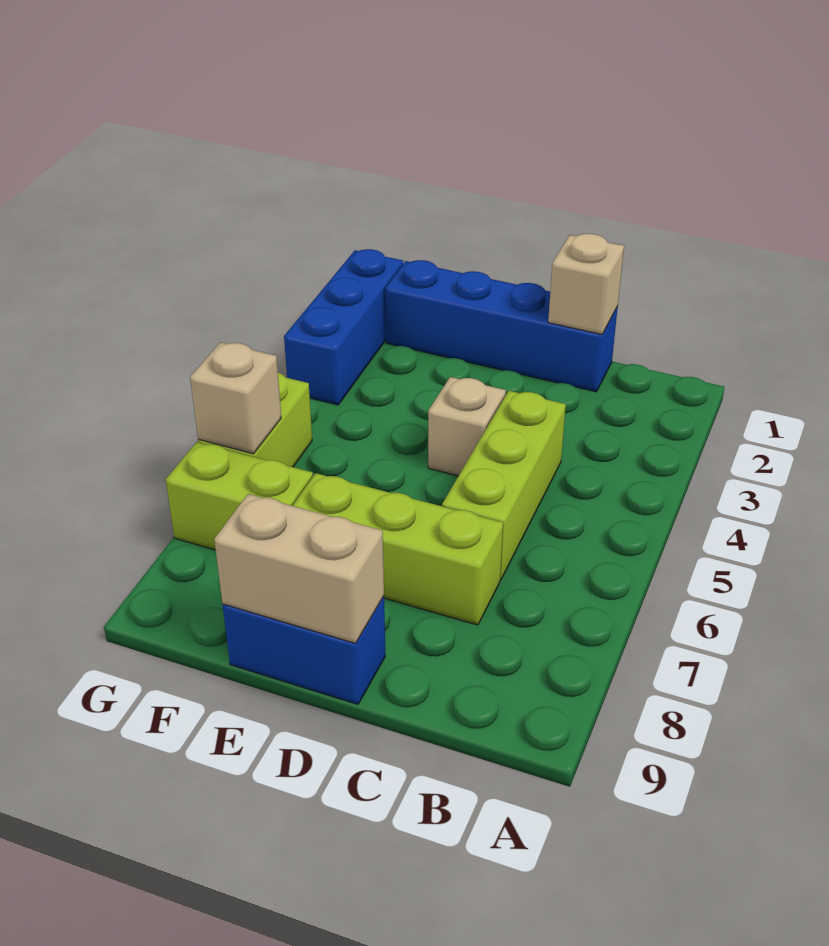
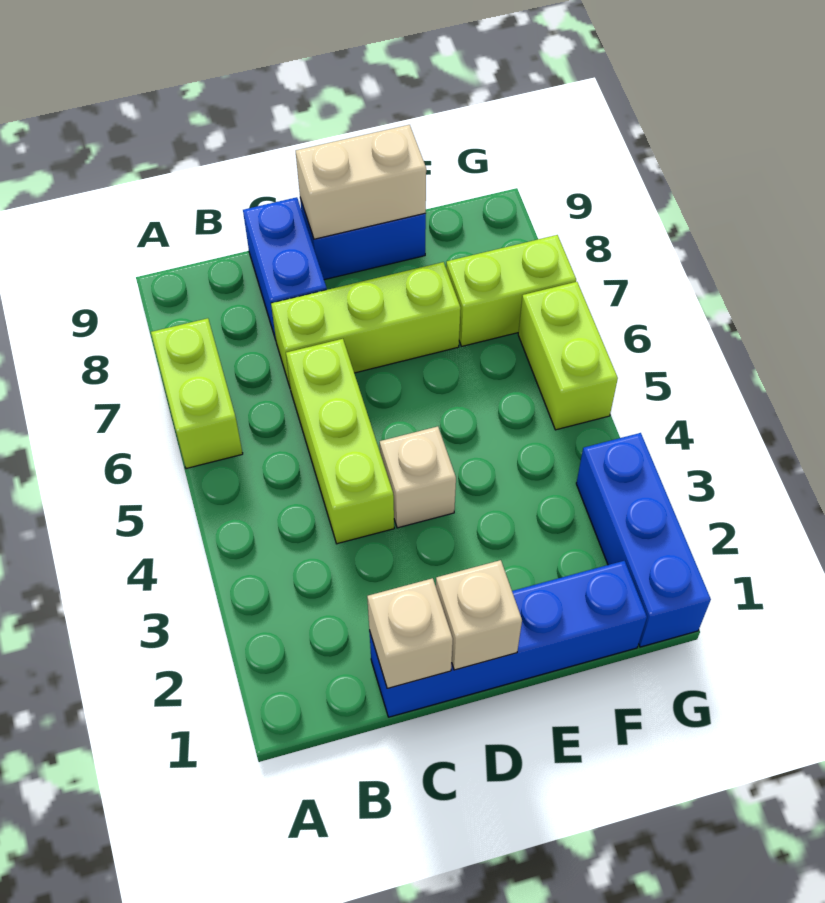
none -> lime 1x2 brick [151,318,243,469]
none -> blue 1x2 brick [243,197,327,340]
tan 1x1 brick [190,342,281,454] -> tan 1x1 brick moved to [436,560,522,670]

